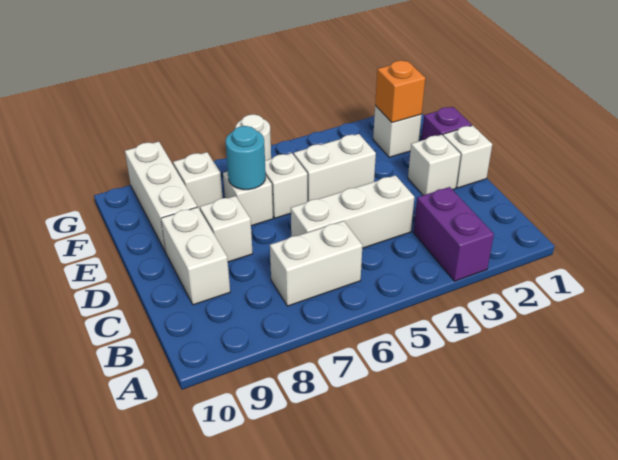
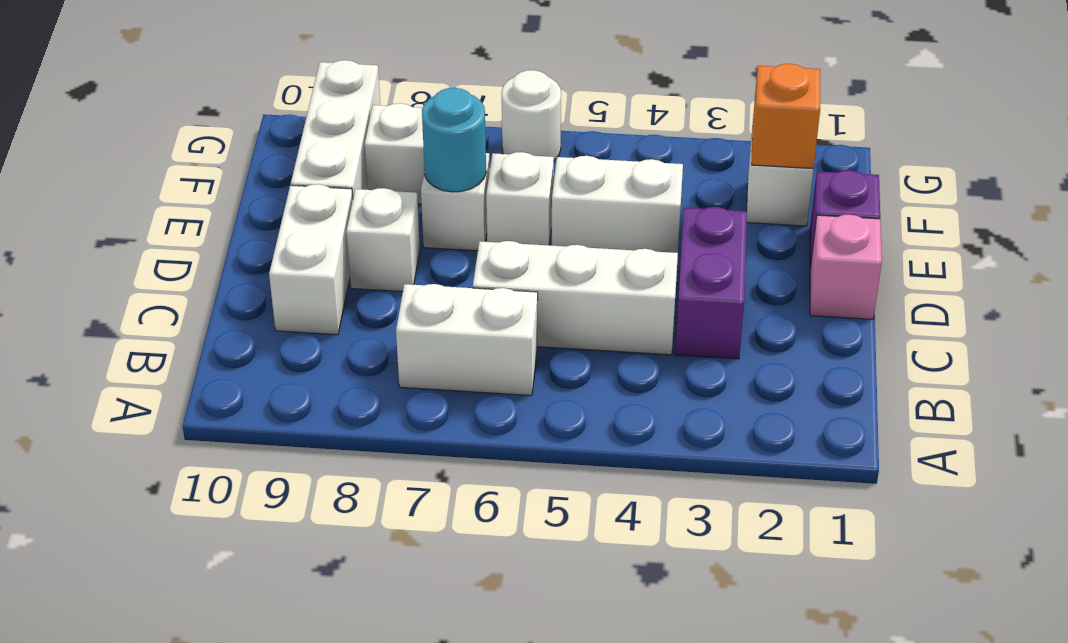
purple 1x2 brick [414,187,494,281] -> purple 1x2 brick moved to [675,207,747,359]
white 1x1 brick [443,125,492,188] -> pink 1x1 brick [810,215,882,319]
white 1x1 brick [408,135,461,195] -> none

